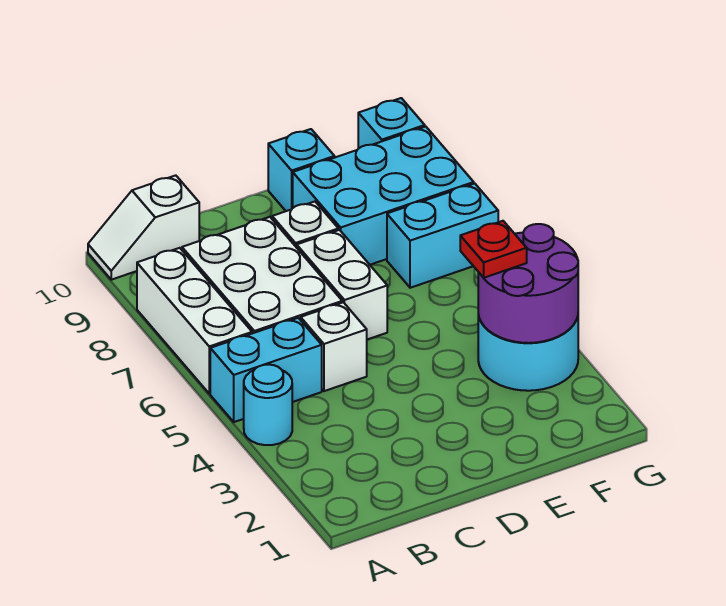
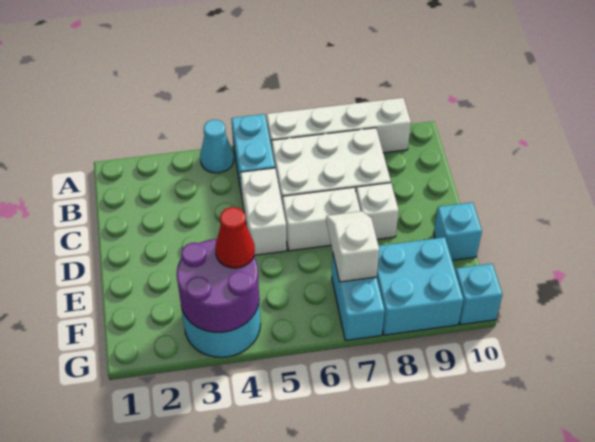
cyan 1x1 round brick [244,364,292,445] -> cyan 1x1 cone [200,120,234,173]
white 1x3 brick [137,248,252,394] -> white 1x4 brick [267,98,411,153]
white 1x2 slope [88,175,199,280] -> white 1x2 slope moved to [326,211,379,282]
white 1x1 brick [301,302,367,391] -> white 1x2 brick [240,168,287,255]
cyan 2x3 brick [293,127,474,265] -> cyan 2x2 brick [377,237,463,335]
red 1x1 plate [460,221,527,278] -> red 1x1 cone [215,207,255,268]

